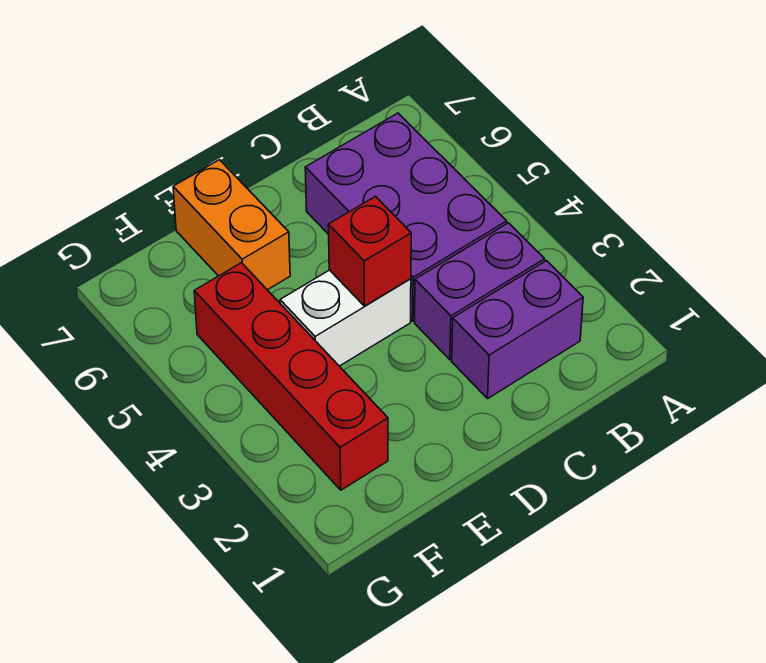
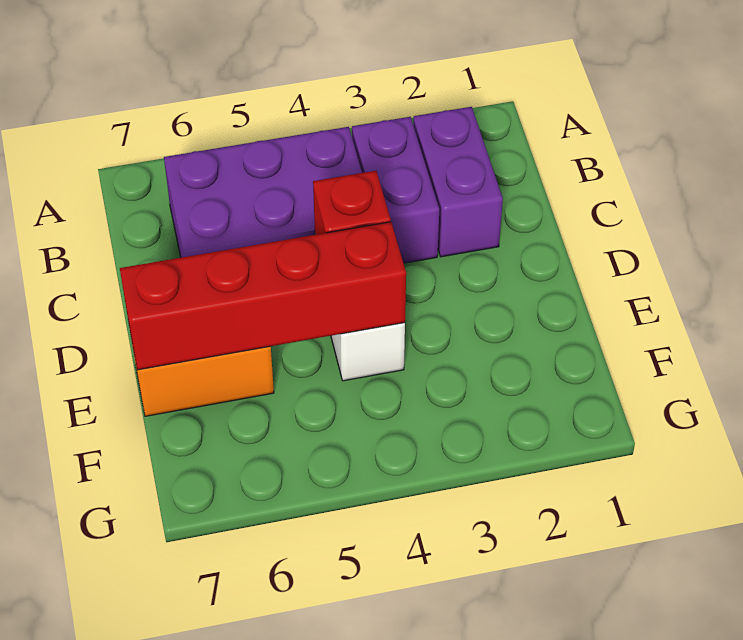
red 1x4 brick [194,263,388,490] -> red 1x4 brick moved to [120,222,406,370]

